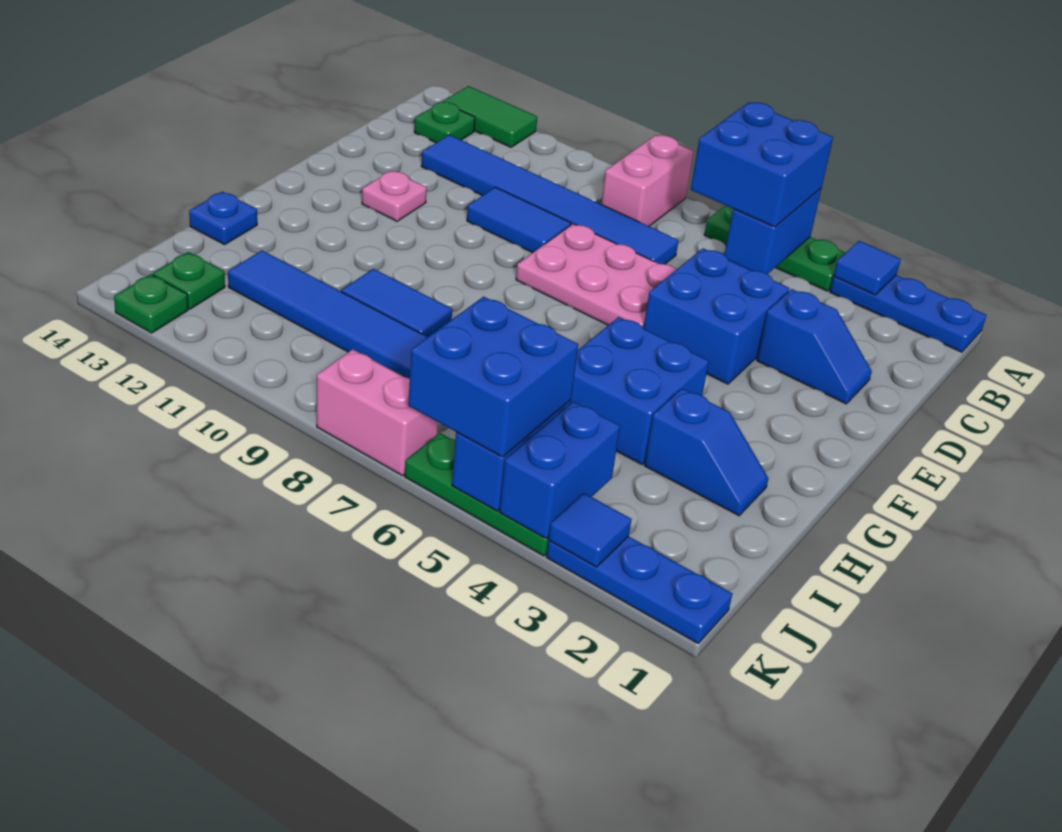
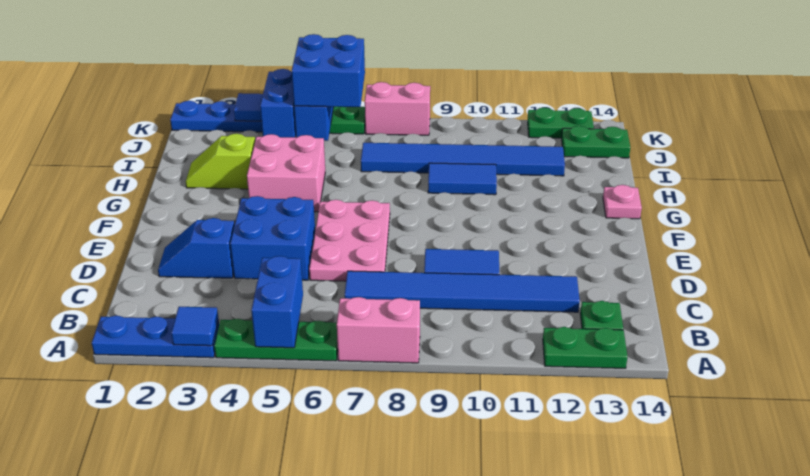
blue 2x2 brick [691,102,833,227] -> none
pink 1x2 brick [601,135,694,226] -> pink 1x2 brick turned to [337,297,420,363]
green 1x2 tile [443,86,537,147] -> green 1x2 plate [543,327,627,368]
pink 2x3 plate [516,224,676,328] -> pink 2x3 plate turned to [309,200,390,281]
pink 1x1 plate [362,171,427,221] -> pink 1x1 plate moved to [603,185,642,219]
blue 2x2 brick [571,317,709,464] -> pink 2x2 brick [247,134,325,212]
blue 1x2 slope [644,389,768,516] -> lime 1x2 slope [186,134,255,189]
blue 1x1 plate [189,192,257,245] -> none
green 1x1 plate [153,252,225,309] -> green 1x2 plate [562,126,630,158]
green 1x1 plate [114,274,188,333] -> green 1x2 plate [528,108,594,138]

